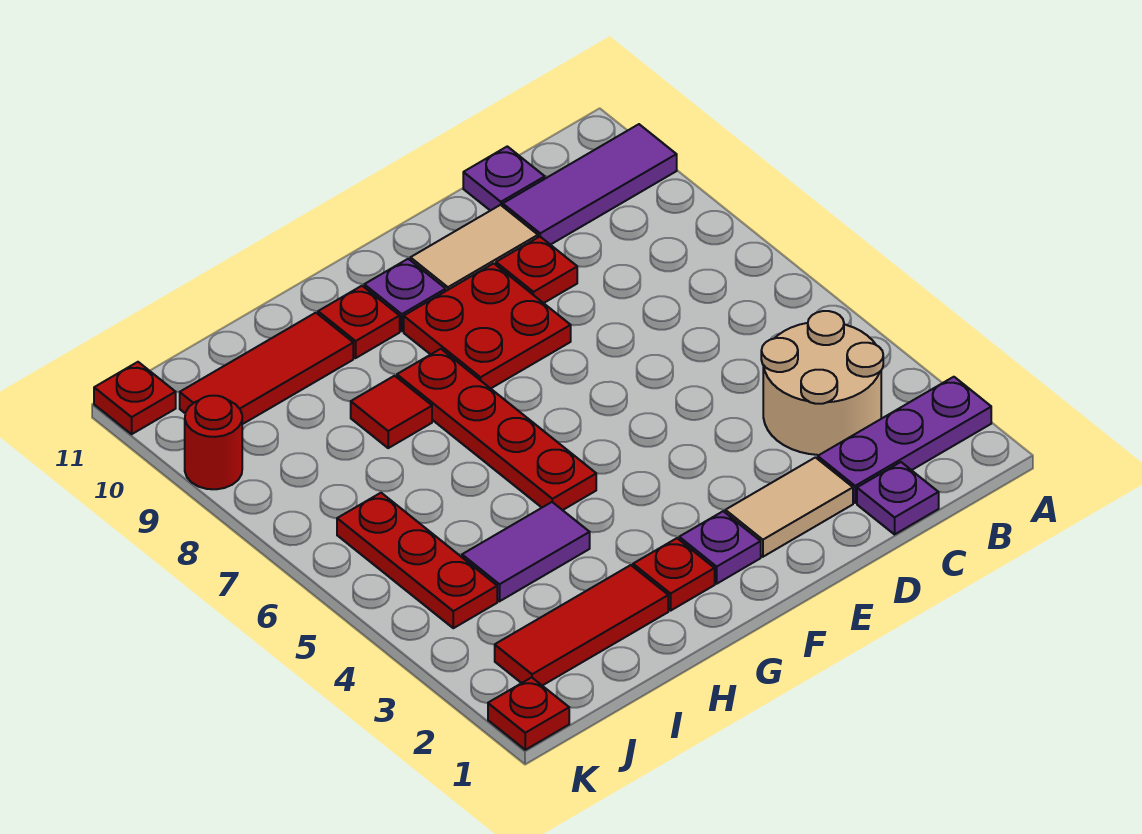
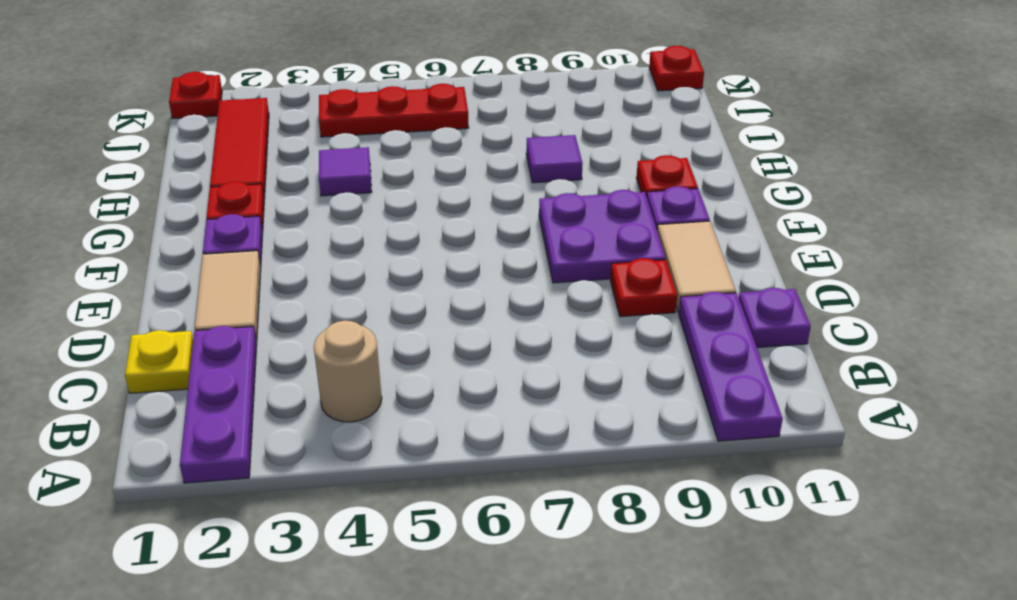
purple 1x3 tile [503,124,677,245] -> purple 1x3 plate [679,292,783,441]
tan 2x2 round brick [761,311,883,455] -> tan 1x1 round brick [314,321,382,422]
purple 1x1 plate [857,462,939,534] -> yellow 1x1 plate [125,330,193,393]
red 2x2 plate [404,263,571,388] -> purple 2x2 plate [539,190,666,283]
red 1x4 plate [397,349,596,510] -> none
purple 1x2 tile [462,502,590,601] -> purple 1x1 tile [319,147,372,196]
red 1x1 tile [351,376,432,448] -> purple 1x1 tile [526,135,583,183]
red 1x3 tile [180,313,353,424] -> none
red 1x1 round brick [185,396,242,489] -> none

